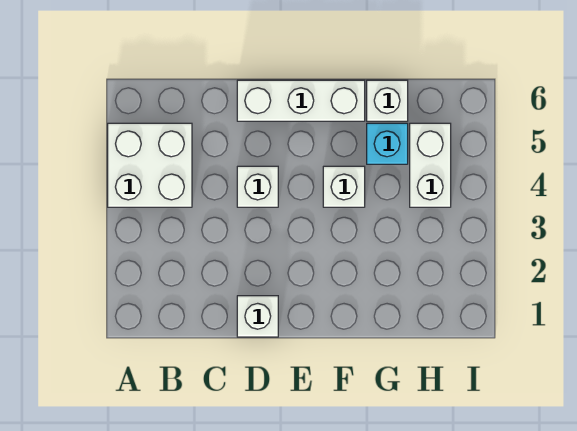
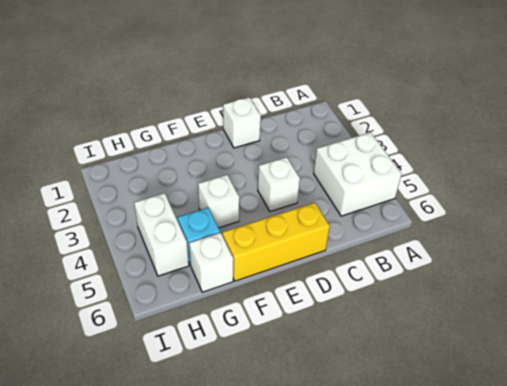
white 1x3 brick [237,80,365,121] -> yellow 1x3 brick [222,203,330,281]

